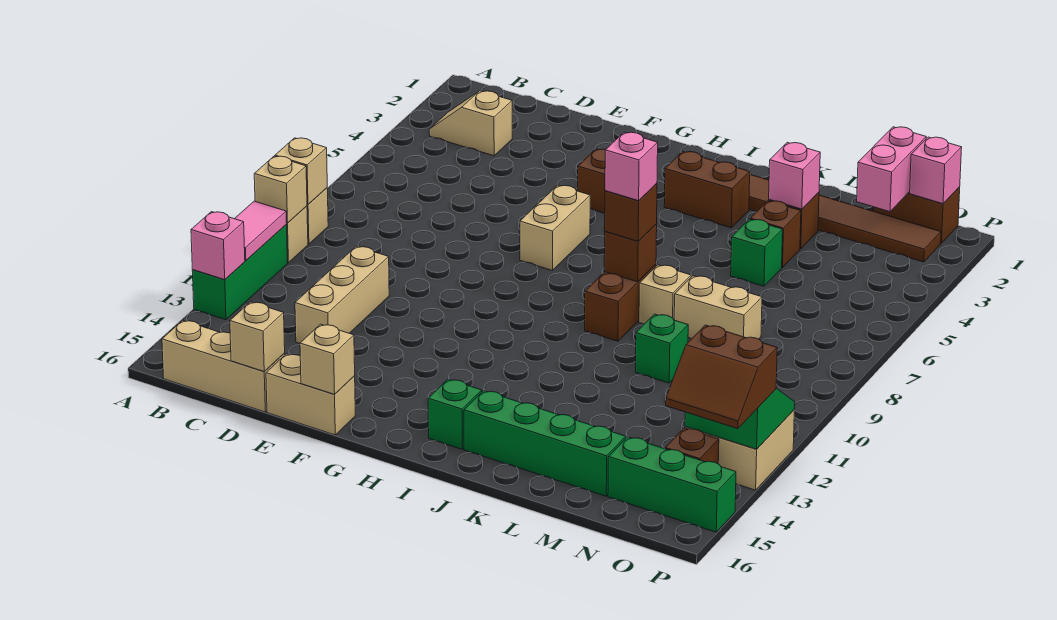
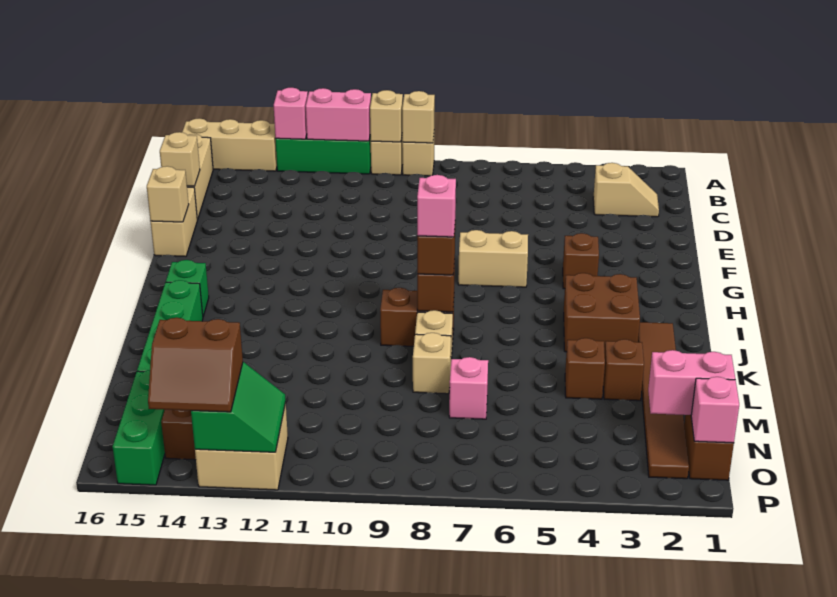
pink 1x2 tile [235,201,287,261] -> pink 1x2 brick [306,88,371,141]
tan 1x2 slope [429,91,512,156] -> tan 1x2 slope turned to [593,163,659,217]
tan 1x3 brick [295,246,389,343] -> tan 1x3 brick moved to [182,118,277,171]
brown 1x2 brick [664,152,750,228] -> brown 2x2 brick [564,273,640,353]
pink 1x1 brick [769,142,820,209] -> pink 1x1 brick moved to [449,357,488,419]
green 1x1 brick [731,219,783,286] -> none
tan 1x2 brick [674,276,762,339] -> tan 1x1 brick [413,333,451,394]
green 1x1 brick [635,314,688,383] -> none
brown 2x2 slope [666,325,777,429] -> brown 2x2 slope turned to [148,318,243,412]

